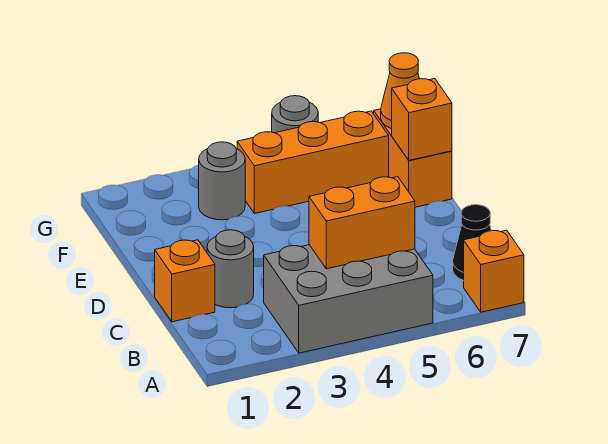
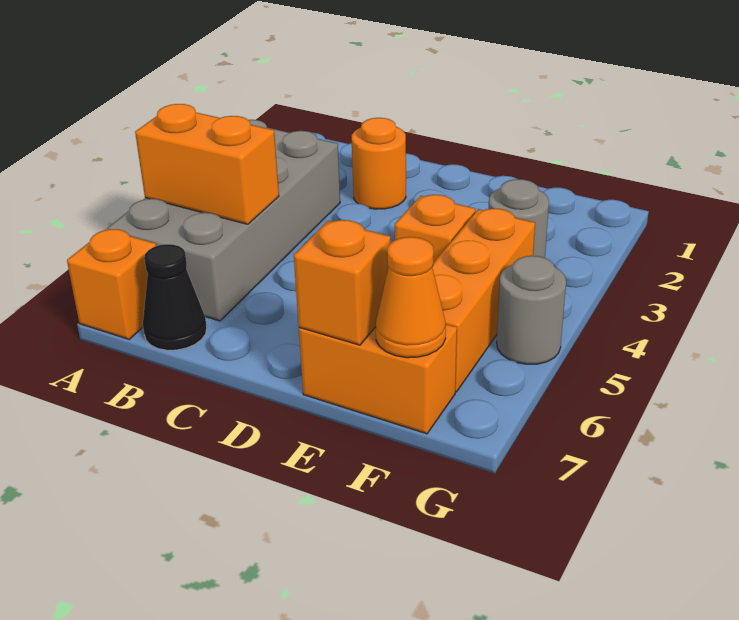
grey 2x3 brick [264,245,433,353] -> grey 2x4 brick [107,120,340,321]
orange 1x2 brick [309,177,415,269] -> orange 1x2 brick turned to [135,104,279,224]
orange 1x1 brick [155,240,215,322] -> orange 1x1 brick moved to [395,195,476,263]
grey 1x1 round brick [207,230,254,308] -> orange 1x1 round brick [352,118,406,209]

